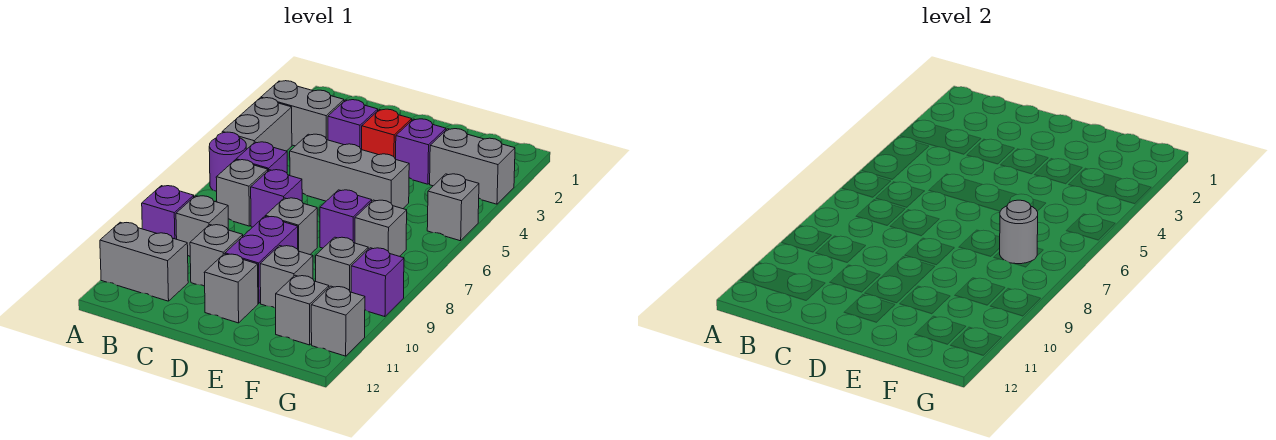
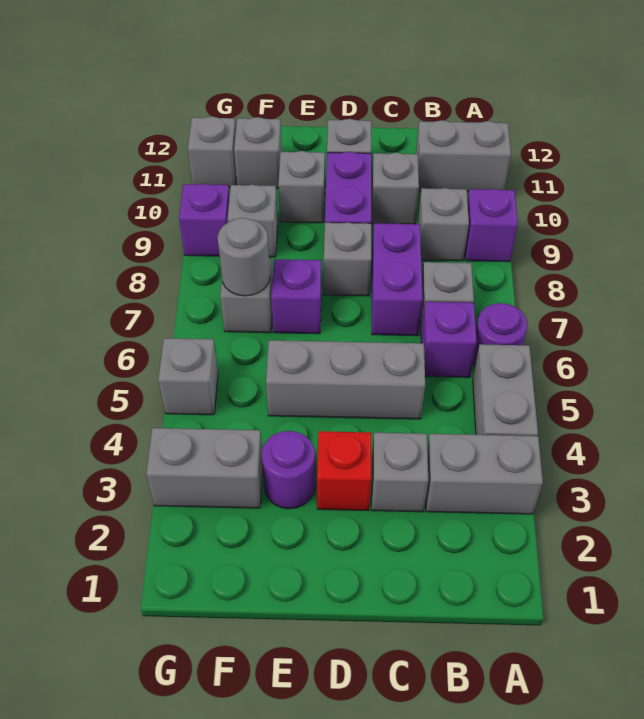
purple 1x1 brick [328,100,378,150] -> grey 1x1 brick [372,433,428,512]
purple 1x1 brick [251,170,302,227] -> purple 1x2 brick [372,223,423,336]
purple 1x1 brick [396,119,446,184] -> purple 1x1 round brick [261,431,315,509]

